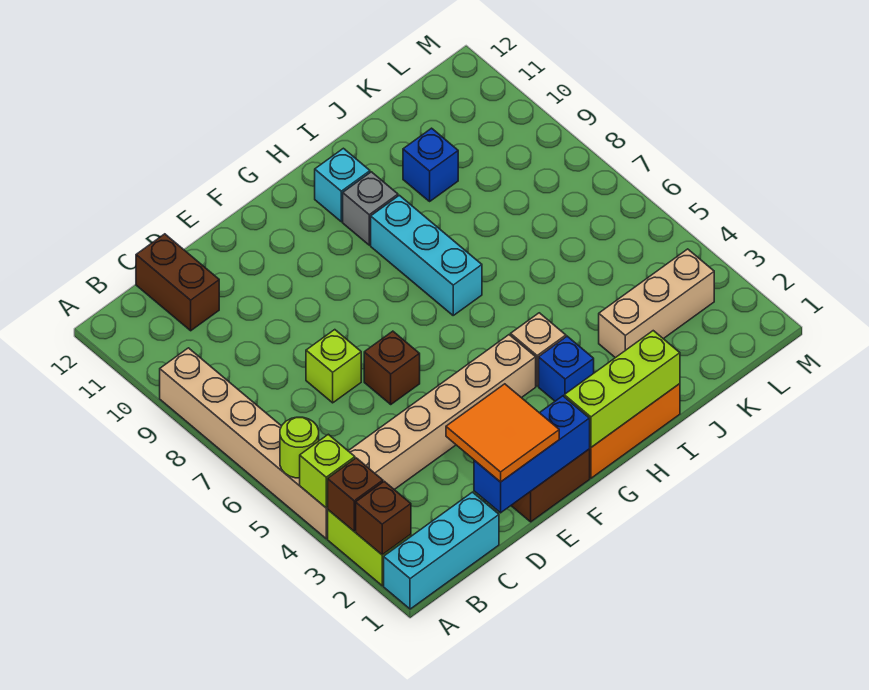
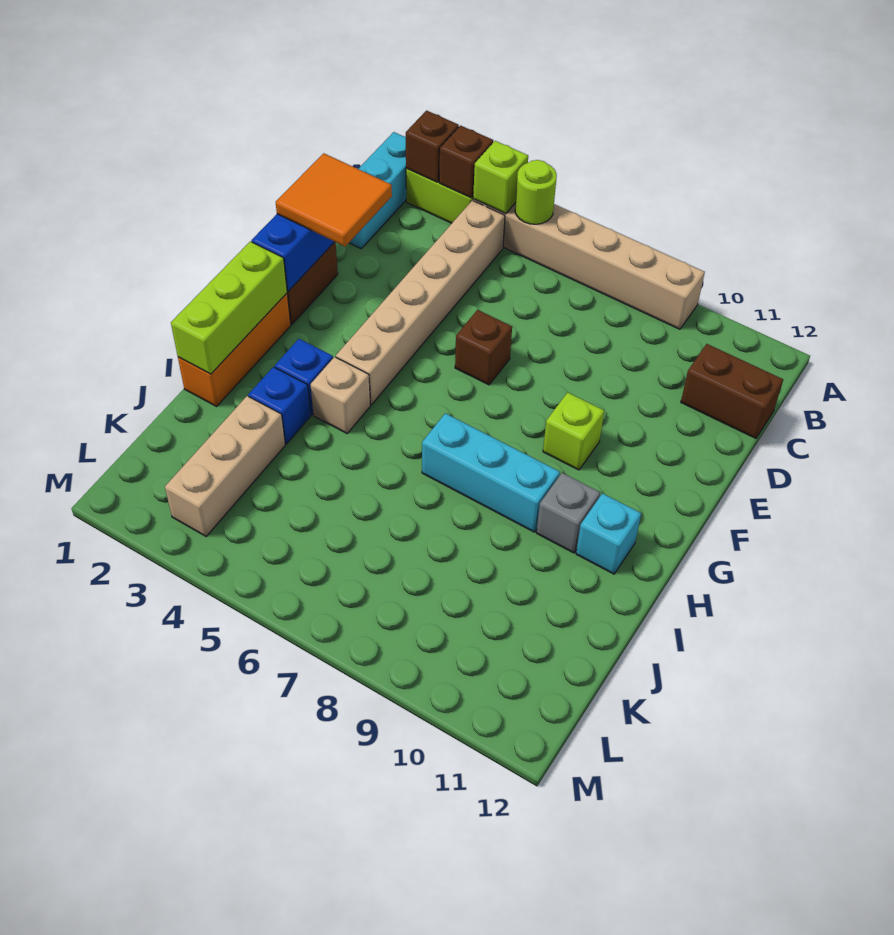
lime 1x1 brick [306,330,361,403] -> lime 1x1 brick moved to [543,392,604,470]
blue 1x1 brick [403,128,458,201] -> blue 1x1 brick moved to [248,367,311,444]

